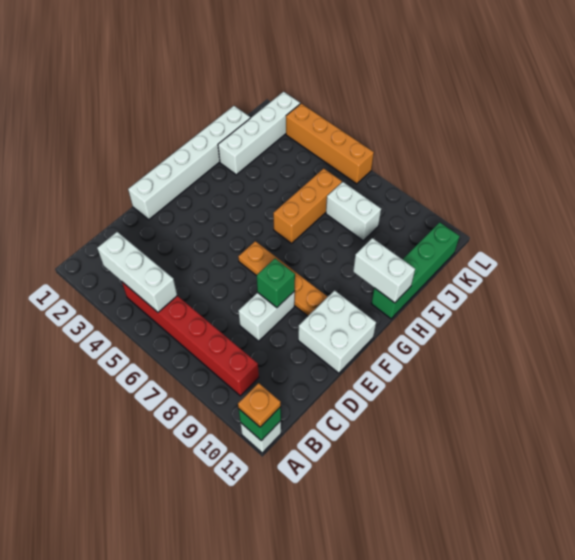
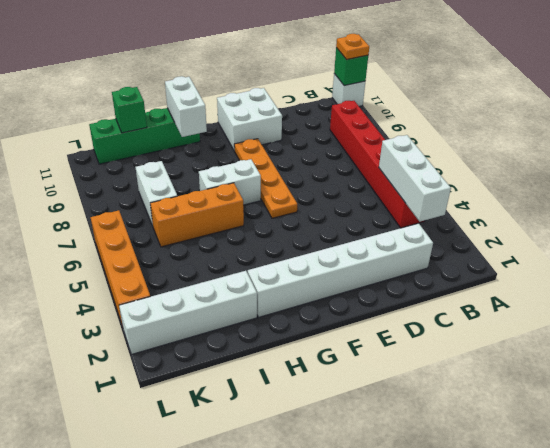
white 1x2 brick [238,291,295,341] -> white 1x2 brick moved to [199,159,261,205]
white 1x6 brick [128,106,250,220] -> white 1x6 brick moved to [248,223,433,317]
green 1x1 brick [257,259,295,308] -> green 1x1 brick moved to [112,87,147,133]

